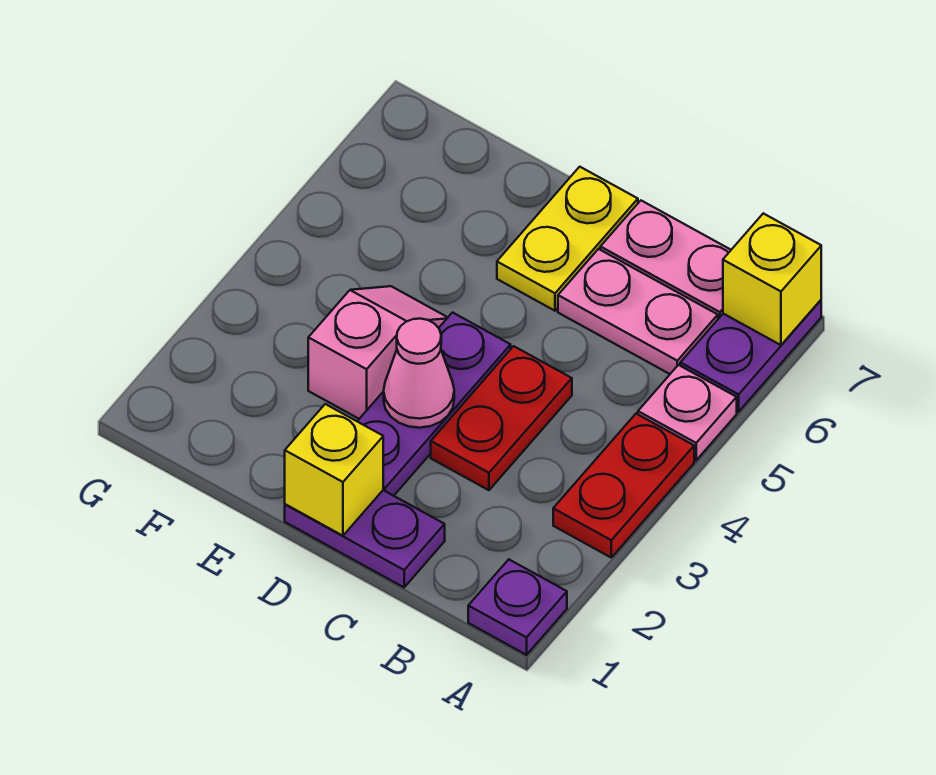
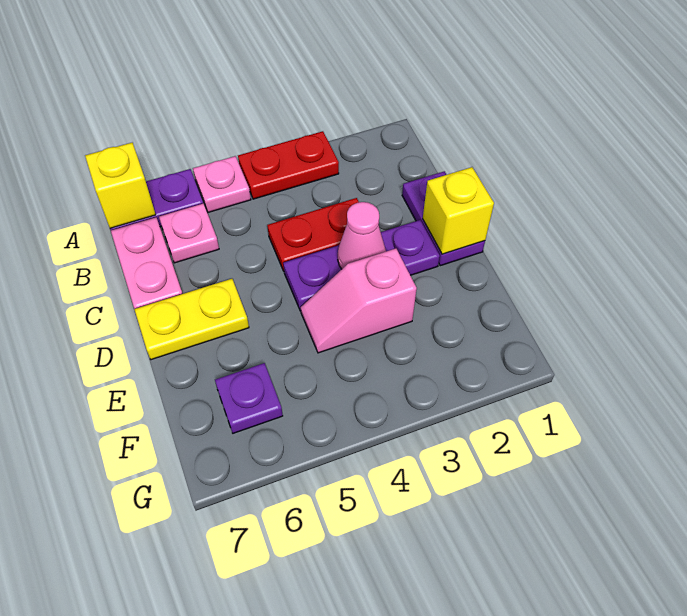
purple 1x1 plate [468,560,567,655] -> purple 1x1 plate moved to [215,363,283,433]
pink 1x2 plate [558,249,718,374] -> pink 1x1 plate [159,203,219,263]

